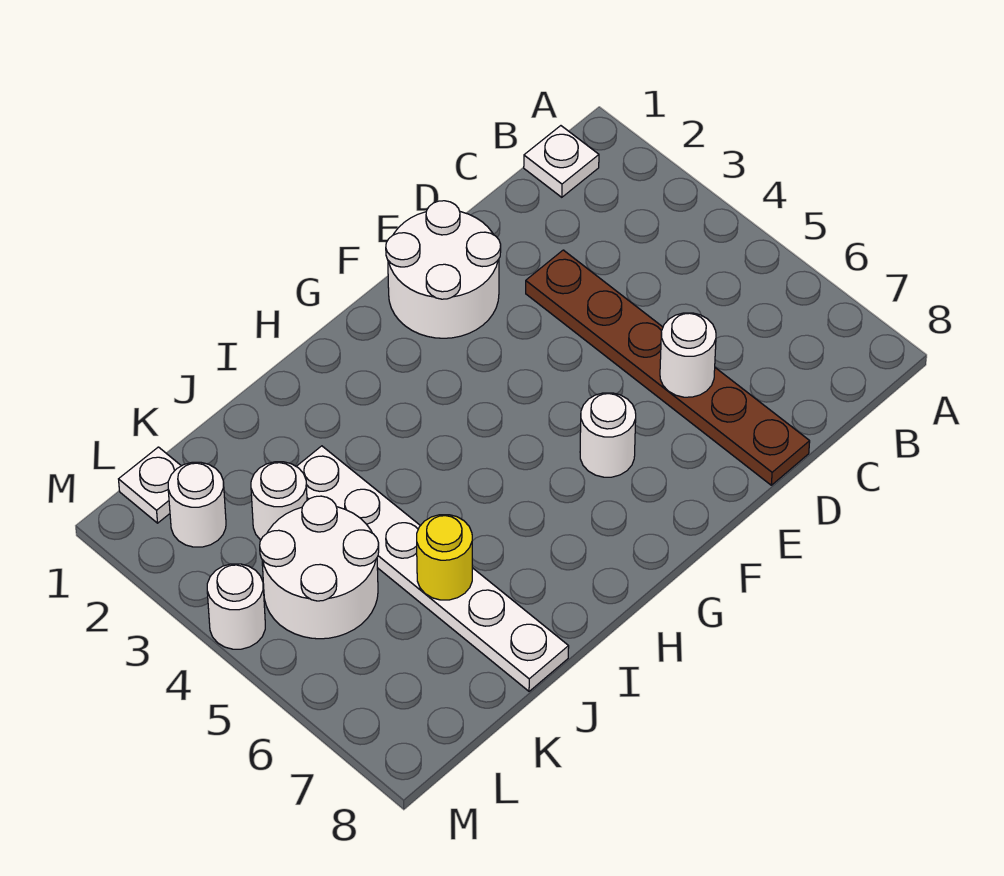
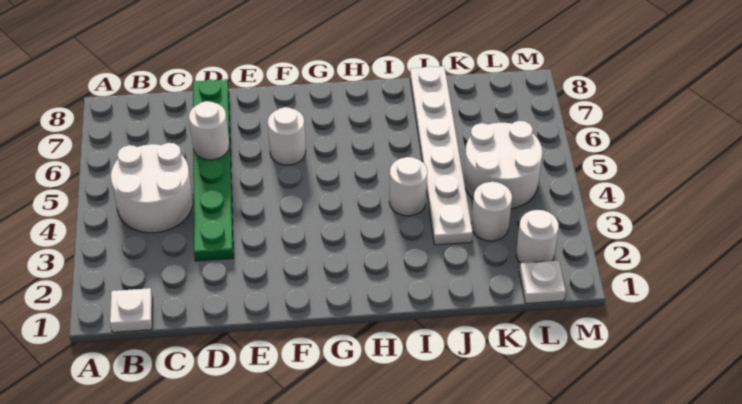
brown 1x6 plate [526,250,810,485] -> green 1x6 plate [193,79,234,261]
white 2x2 round brick [386,201,501,338] -> white 2x2 round brick moved to [111,143,193,233]
yellow 1x1 round brick [417,515,472,600] -> none
white 1x1 round brick [207,564,265,649] -> white 1x1 round brick moved to [389,157,427,216]

